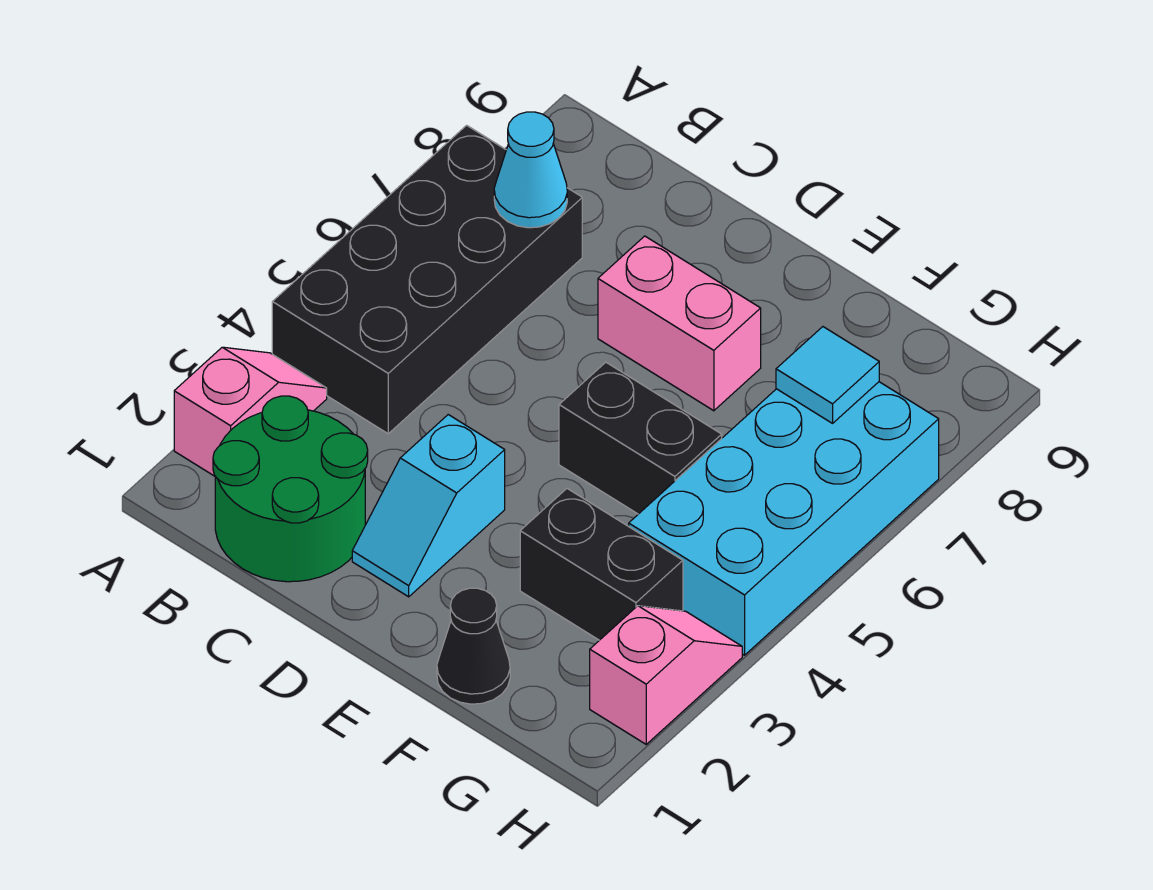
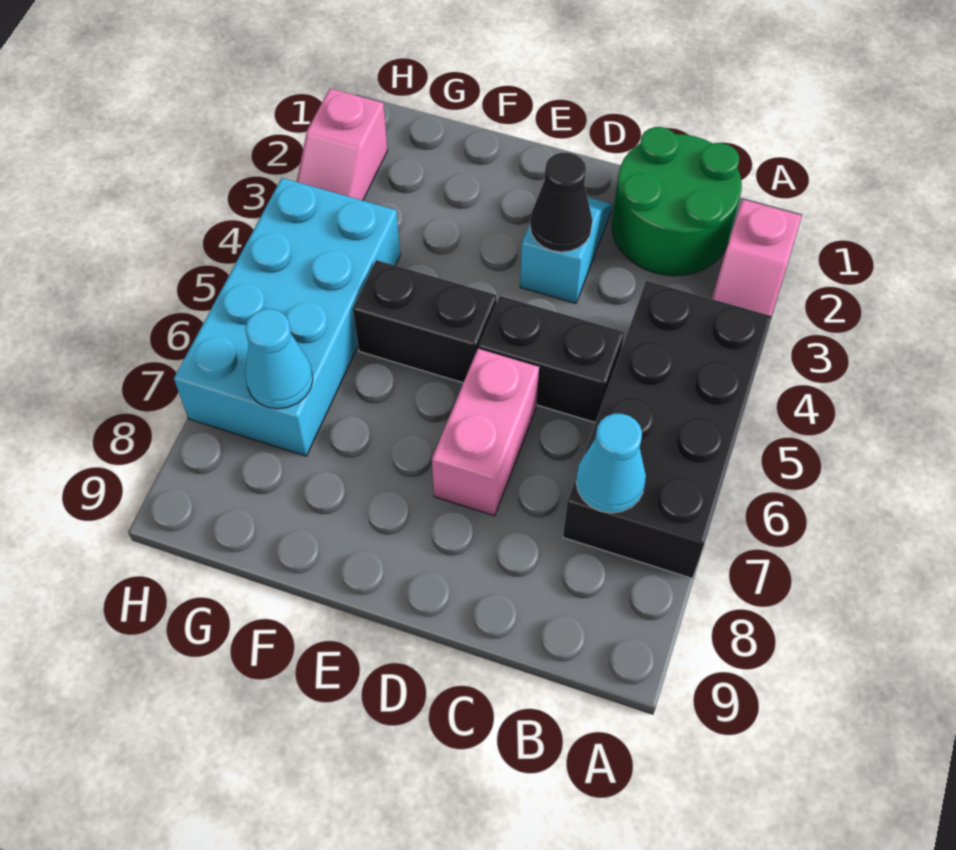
pink 1x2 brick [598,236,761,411] -> pink 1x2 brick turned to [432,349,539,516]
black 1x1 cone [437,588,510,704] -> black 1x1 cone moved to [530,153,592,252]
black 1x2 brick [520,489,683,640] -> black 1x2 brick moved to [479,296,624,422]
cyan 1x1 tile [776,327,879,423] -> cyan 1x1 cone [245,309,313,409]

